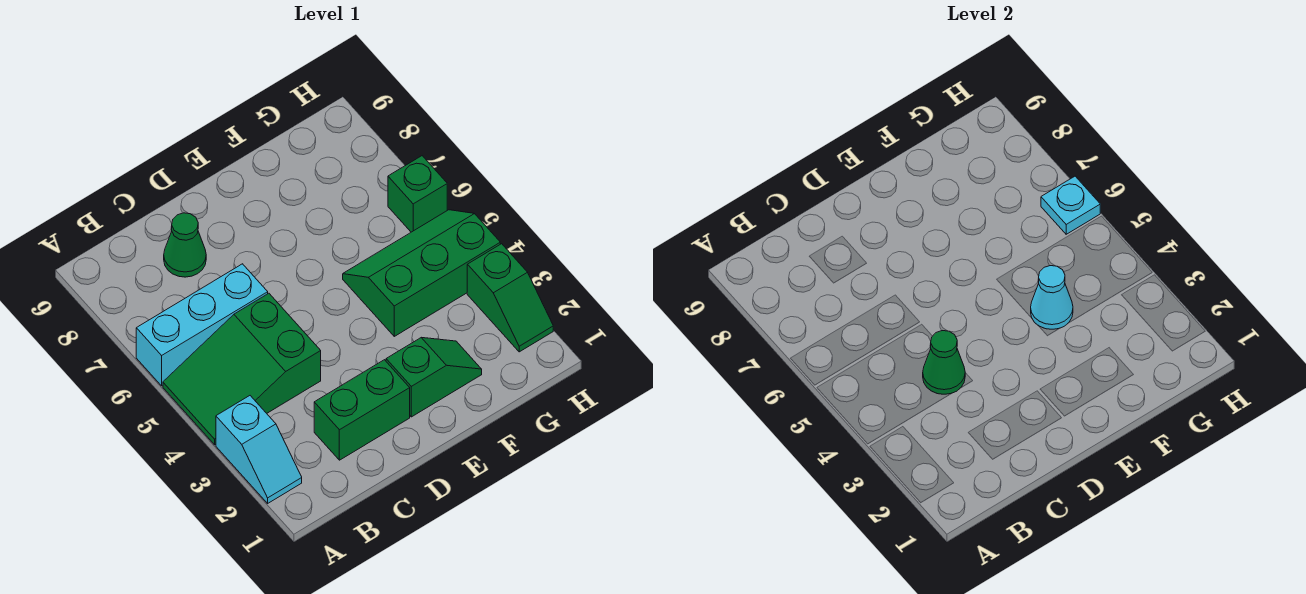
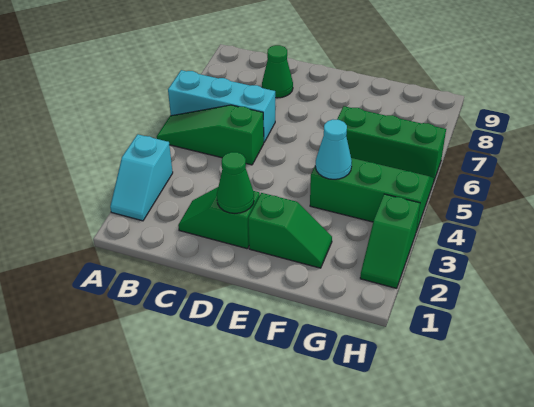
green 2x3 slope [163,293,321,445] -> green 1x3 slope [157,105,264,165]
green 1x2 brick [314,360,410,460] -> green 1x2 slope [178,187,260,249]
green 1x1 cone [923,331,965,394] -> green 1x1 cone moved to [217,152,254,213]
green 1x1 brick [388,156,447,232] -> green 1x3 brick [337,106,446,180]
cyan 1x1 plate [1041,176,1100,234] -> none

